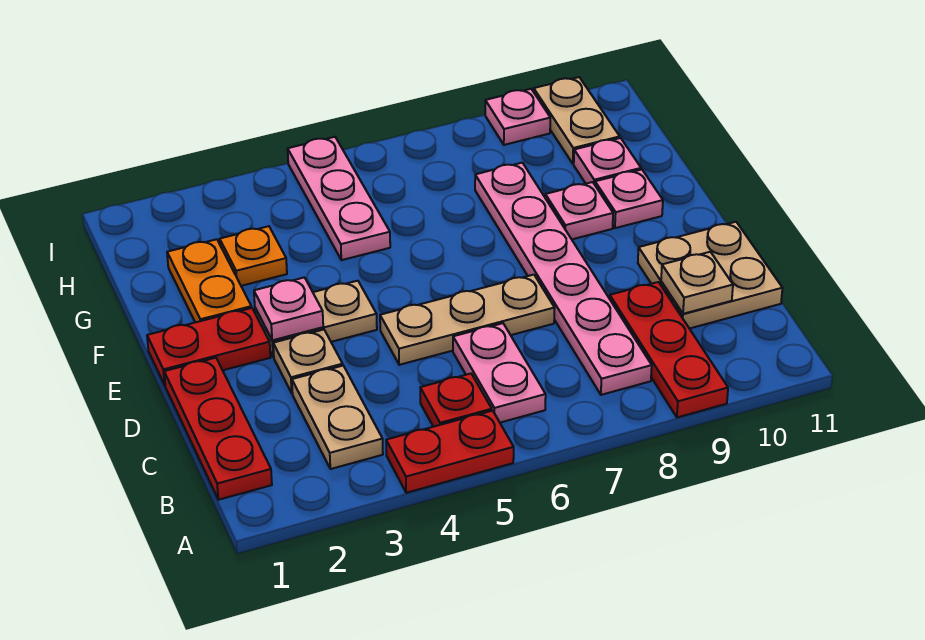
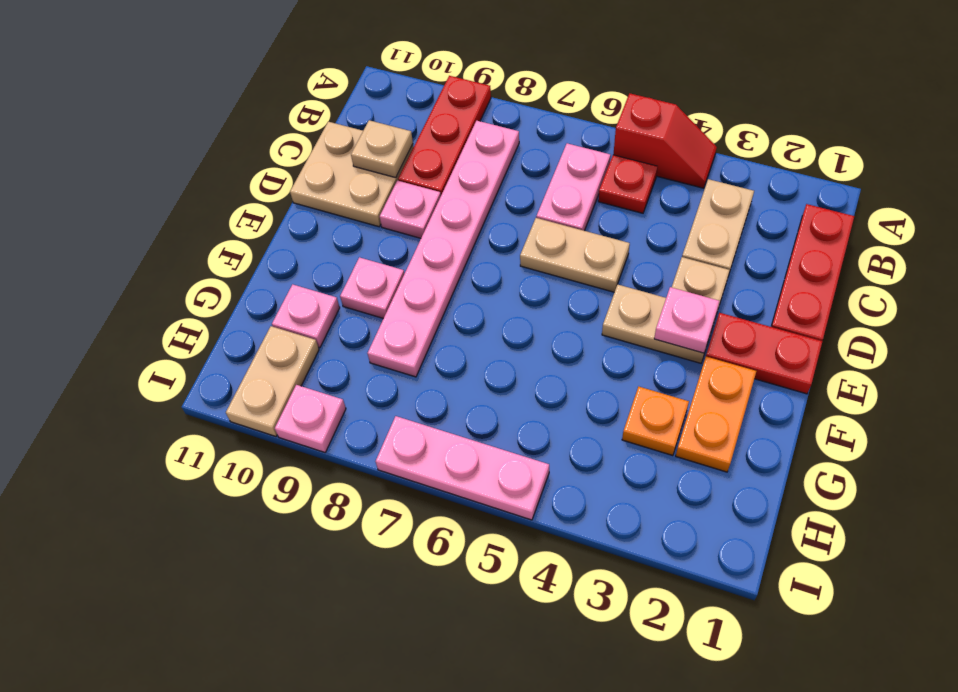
red 1x2 plate [386,411,514,493] -> red 1x2 slope [613,93,717,188]
tan 1x3 plate [380,275,554,365] -> tan 1x2 plate [520,218,630,292]
pink 1x1 plate [595,170,663,228] -> pink 1x1 plate moved to [380,181,441,238]
pink 1x3 plate [288,137,390,260] -> pink 1x3 plate turned to [376,416,549,520]

